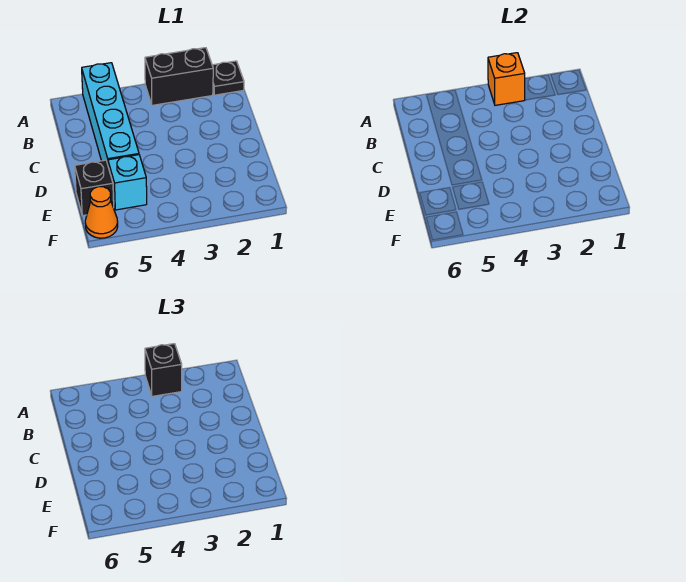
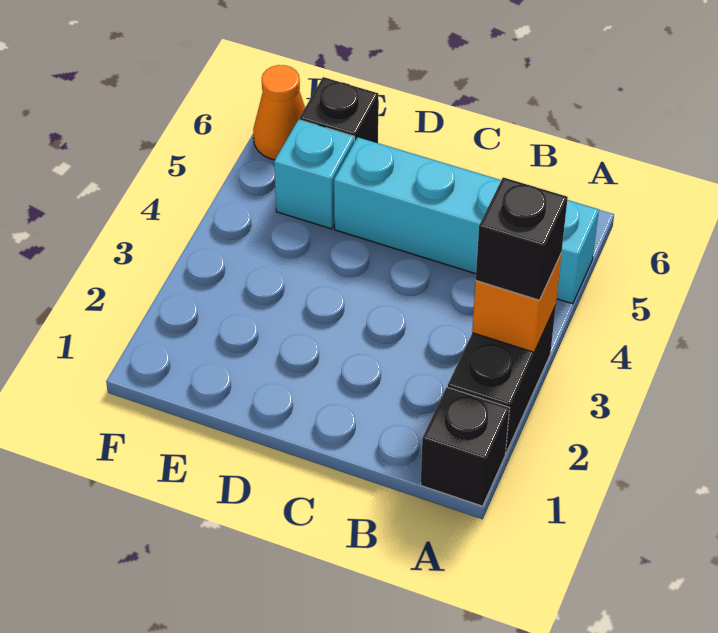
black 1x1 plate [212,61,244,95] -> black 1x1 brick [421,387,509,506]

